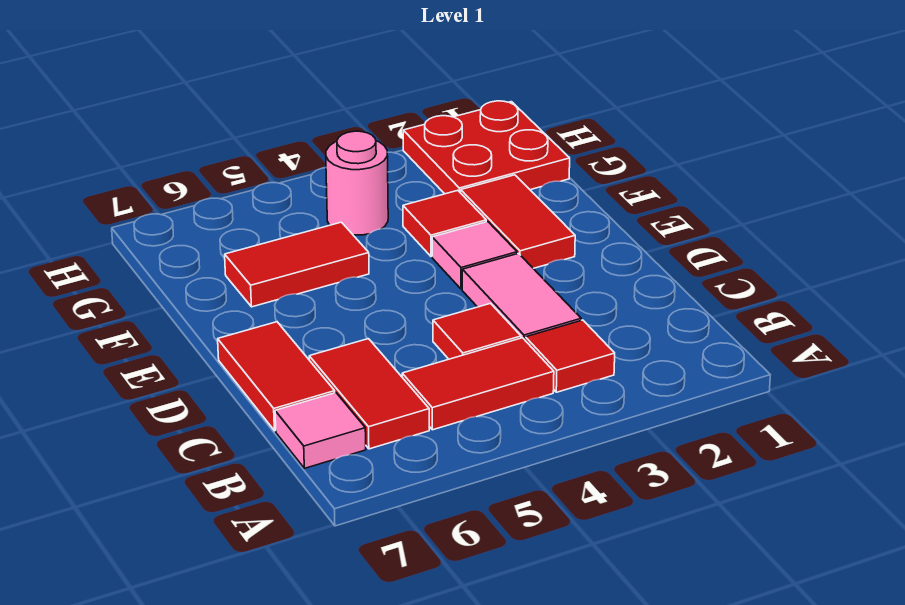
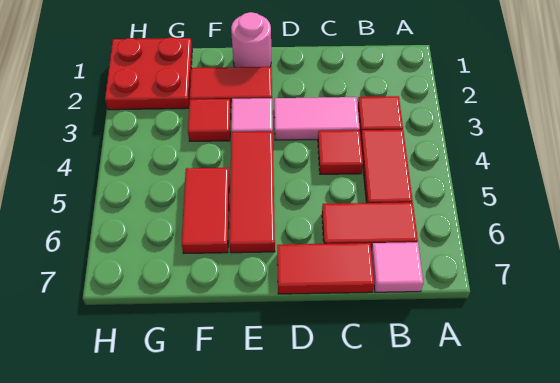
none -> red 1x3 tile [229,132,275,253]
pink 1x1 round brick [326,131,388,235] -> pink 1x1 round brick moved to [231,12,271,67]

